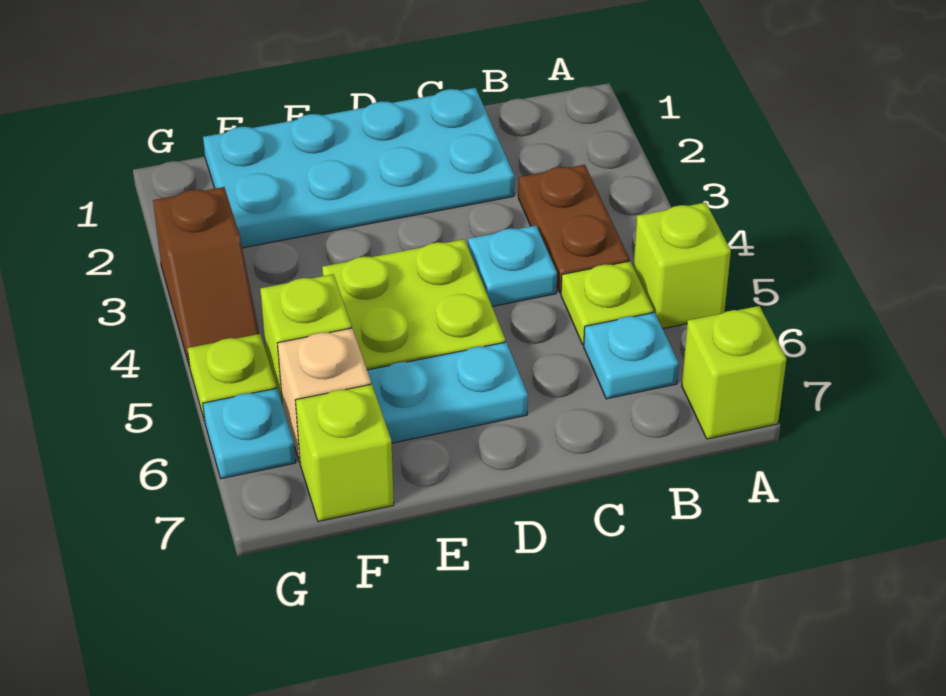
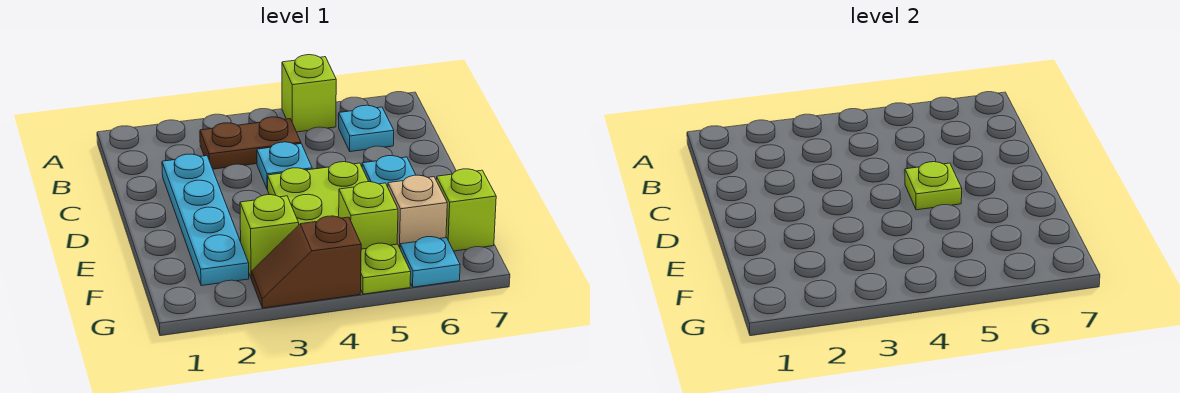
lime 1x1 brick [682,306,787,439] -> lime 1x1 brick moved to [240,195,299,279]
lime 1x1 plate [561,261,653,345] -> lime 1x1 plate moved to [905,162,962,210]
cyan 2x4 plate [203,88,514,248] -> cyan 1x4 plate [162,154,249,286]
brown 1x2 slope [153,187,259,366] -> brown 1x2 slope turned to [252,216,361,308]

